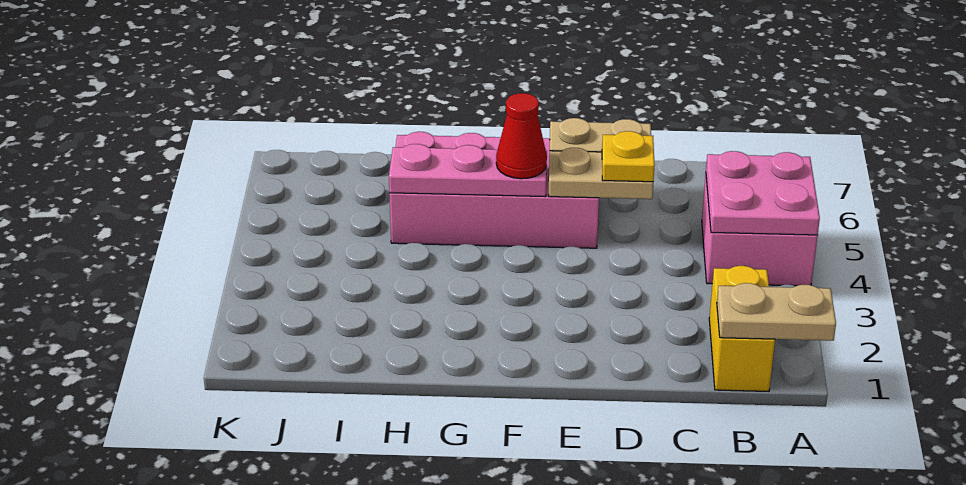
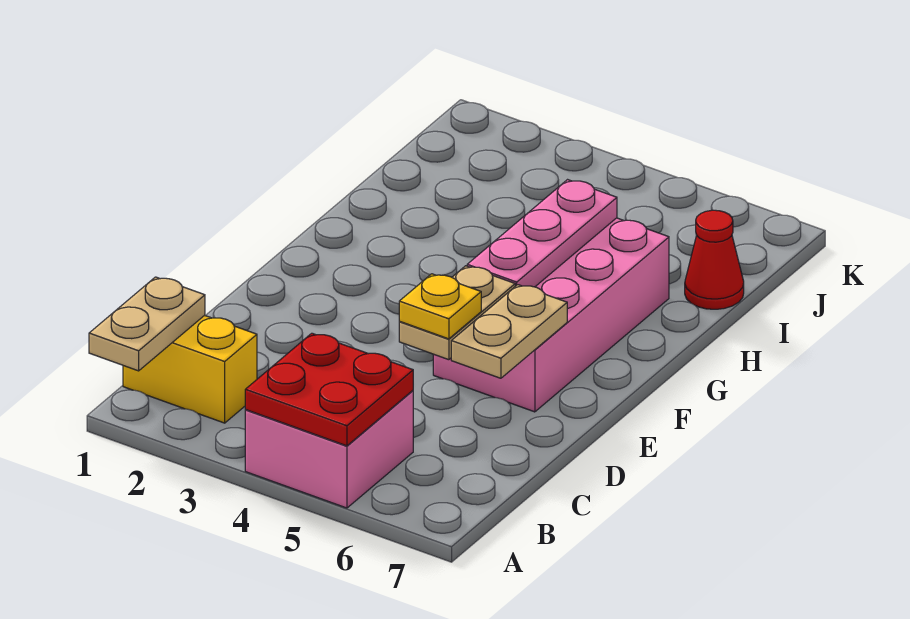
pink 2x2 plate [706,151,820,235] -> red 2x2 plate [245,333,413,446]
red 1x1 cone [496,93,547,179] -> red 1x1 cone moved to [685,210,744,309]

